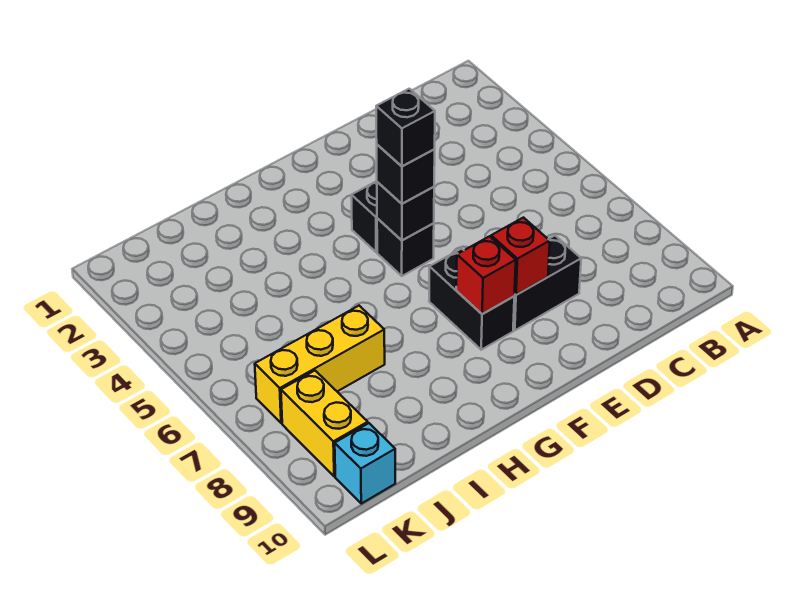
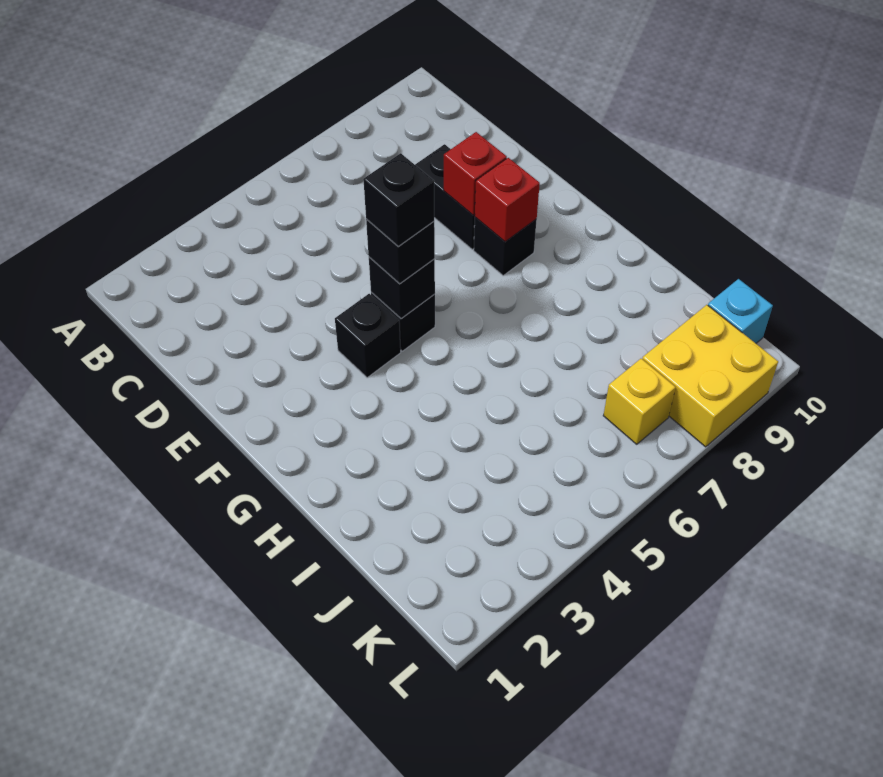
black 1x2 brick [429,249,514,350] -> black 1x1 brick [474,217,537,276]
yellow 1x3 brick [255,306,385,423] -> yellow 1x1 brick [603,359,676,444]
yellow 1x2 brick [281,371,368,476] -> yellow 2x2 brick [642,305,778,447]

